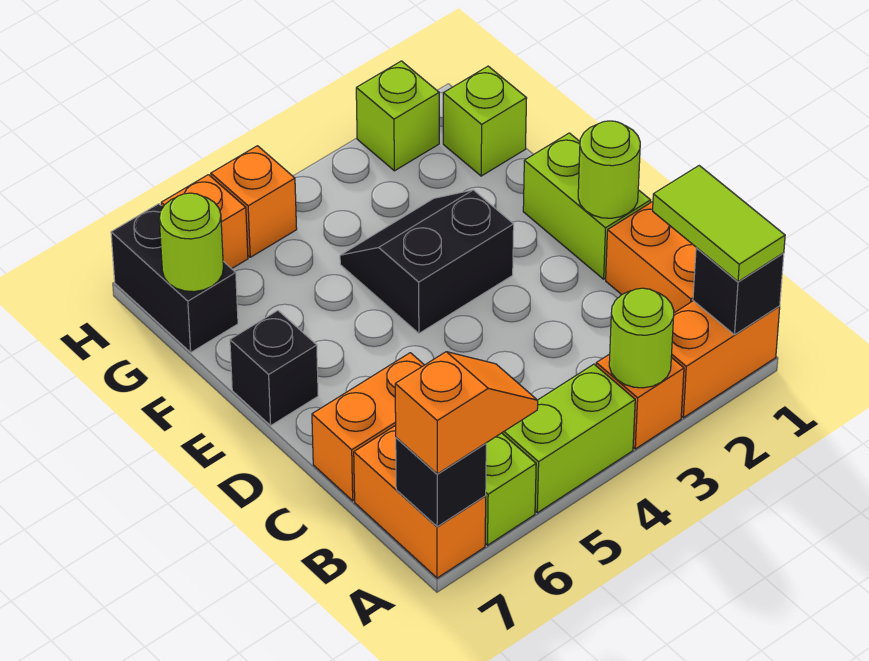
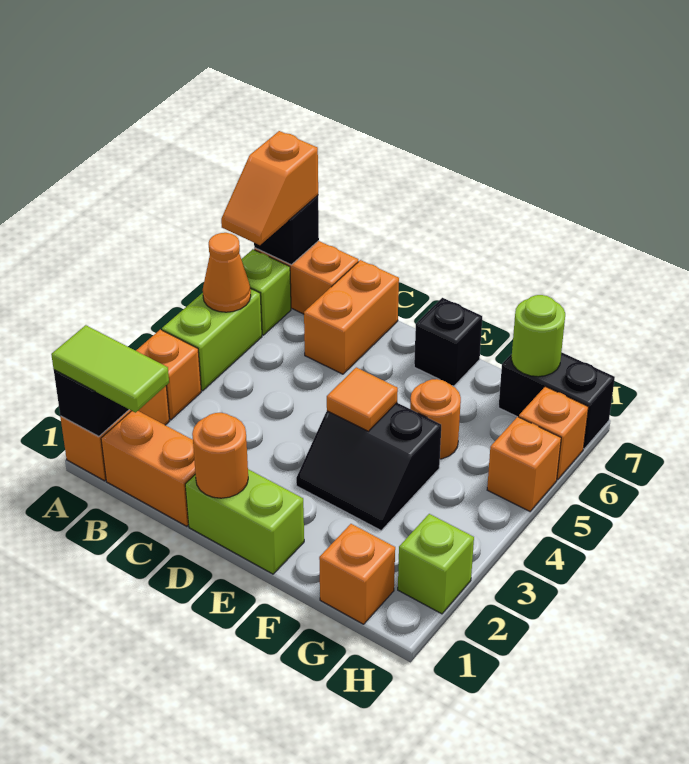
lime 1x1 round brick [609,288,674,388] -> none
none -> orange 1x1 cone [203,233,251,312]
lime 1x1 round brick [578,121,640,218] -> orange 1x1 round brick [192,413,248,498]
black 2x2 slope [340,190,514,333] -> black 2x2 slope turned to [296,403,441,530]
none -> orange 1x1 tile [327,367,398,431]
none -> orange 1x1 round brick [410,379,461,459]
lime 1x1 brick [443,66,527,176] -> orange 1x1 brick [319,524,395,624]

